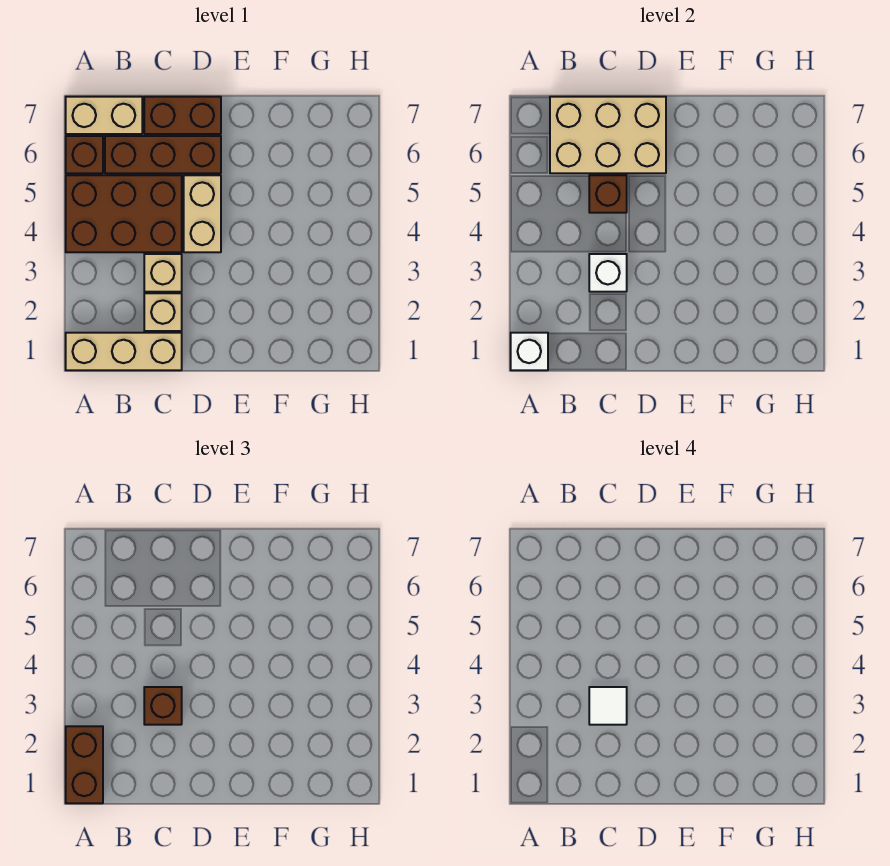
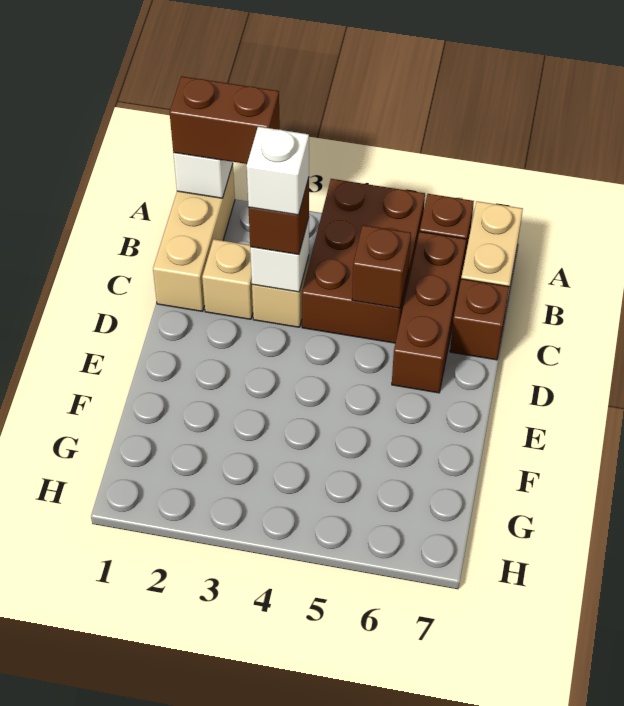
tan 2x3 brick [550,97,666,173] -> none
white 1x1 tile [589,687,627,725] -> white 1x1 brick [247,127,309,215]
brown 1x2 brick [144,97,221,134] -> brown 1x1 brick [450,279,509,360]
tan 1x2 brick [184,175,221,252] -> none

